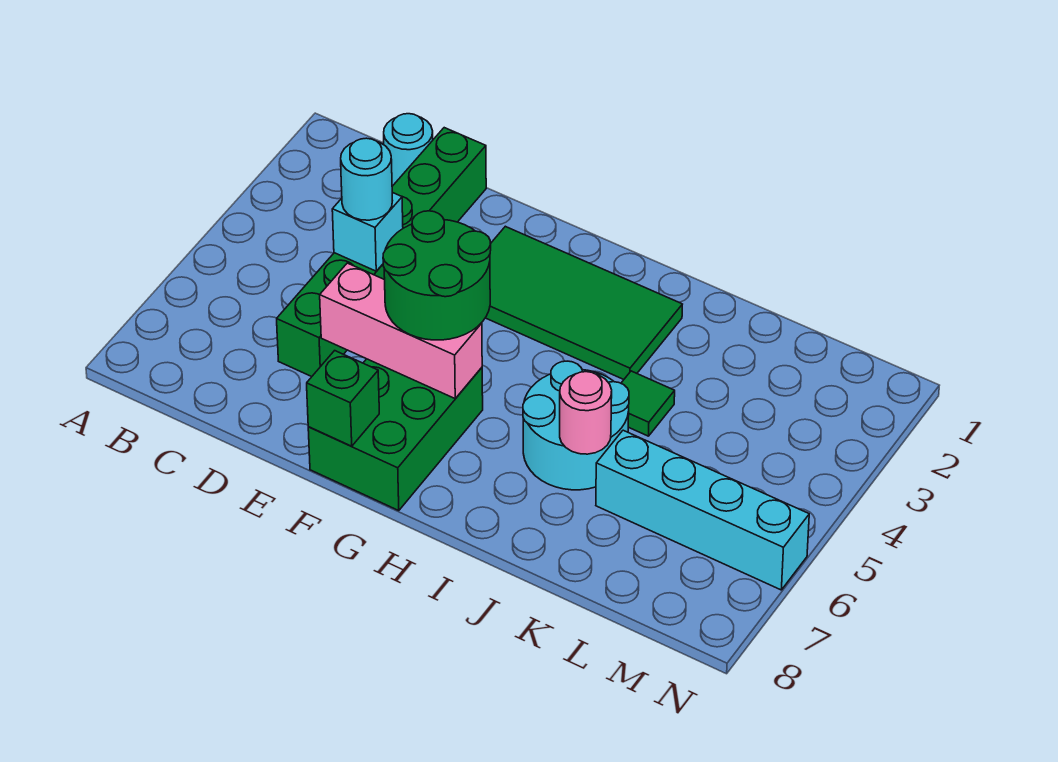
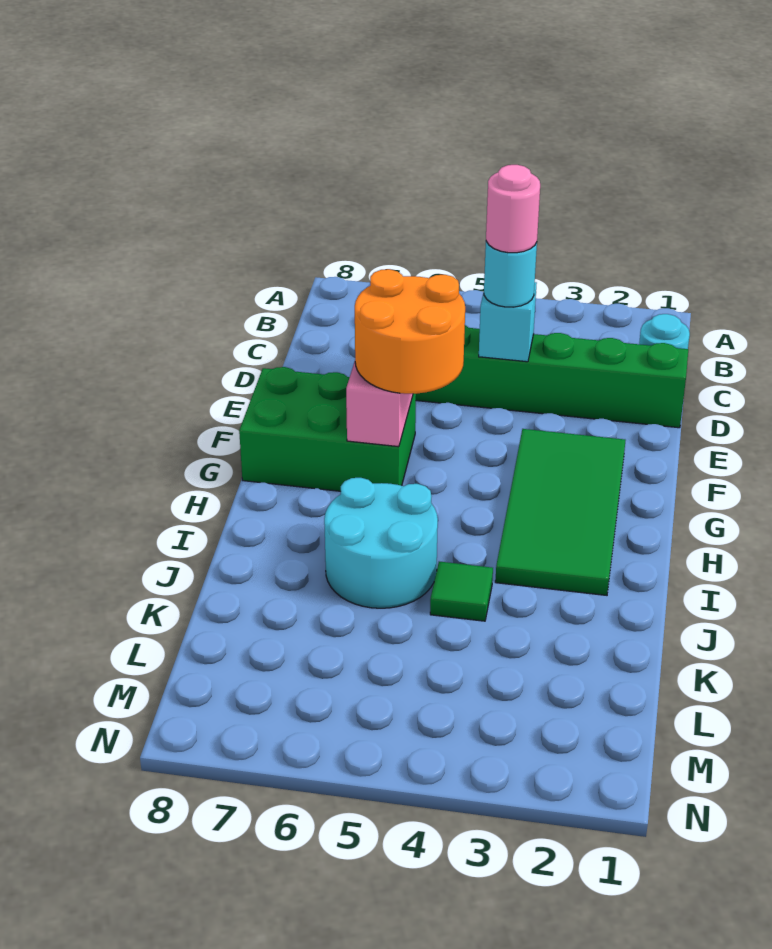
green 2x2 round brick [383,211,491,340] -> orange 2x2 round brick [355,269,465,394]
green 1x1 brick [307,351,379,446] -> none
pink 1x1 round brick [560,372,612,454] -> pink 1x1 round brick moved to [486,165,540,253]
cyan 1x4 brick [596,430,809,590] -> none

